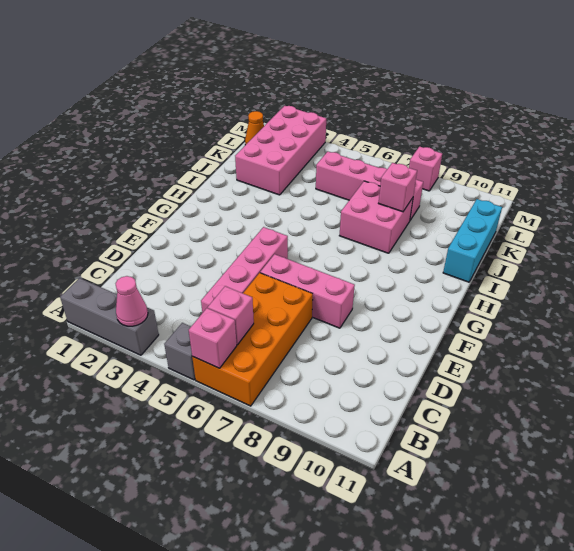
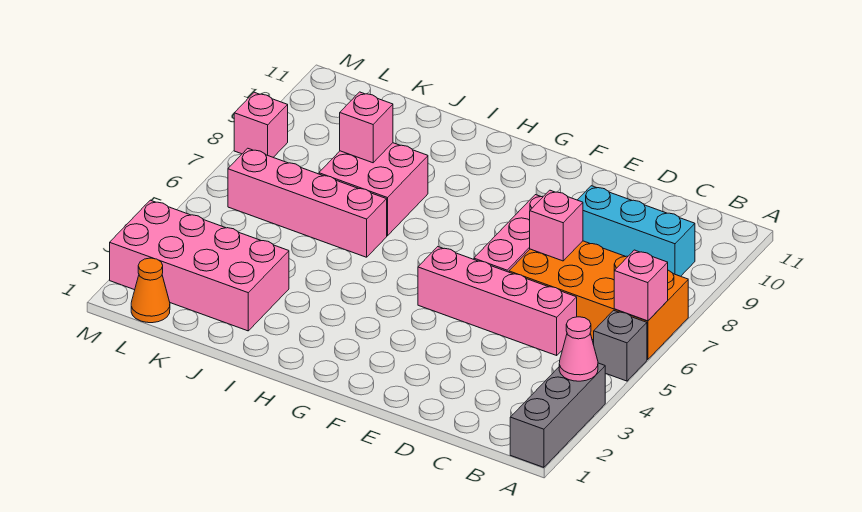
pink 1x1 brick [208,286,254,345] -> pink 1x1 brick moved to [530,190,583,261]
cyan 1x3 brick [443,199,502,282] -> cyan 1x3 brick moved to [578,186,695,276]
pink 1x4 brick [316,151,423,220] -> pink 1x4 brick turned to [228,148,387,257]

